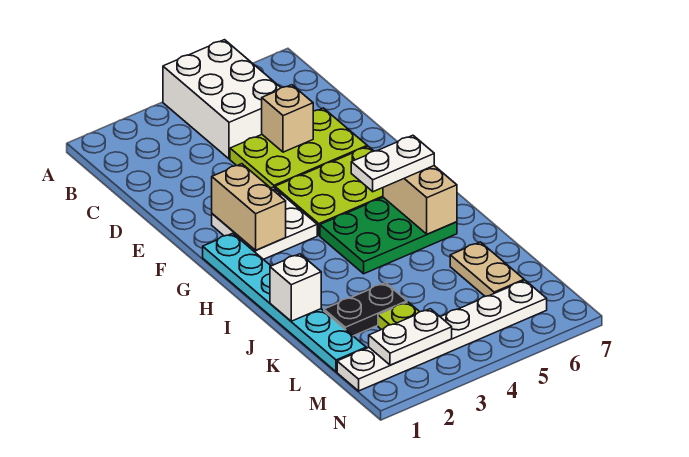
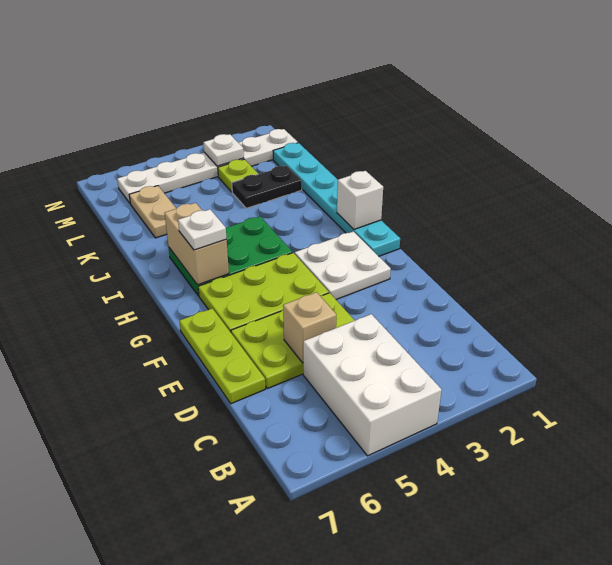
none -> lime 1x3 plate [179,308,265,404]
tan 1x2 brick [212,164,286,250] -> none
white 1x2 plate [351,135,434,192] -> white 1x1 plate [178,209,227,250]
white 1x1 brick [270,254,321,321] -> white 1x1 brick moved to [337,171,383,229]
white 1x2 plate [369,309,452,365] -> white 1x1 plate [203,134,244,166]

